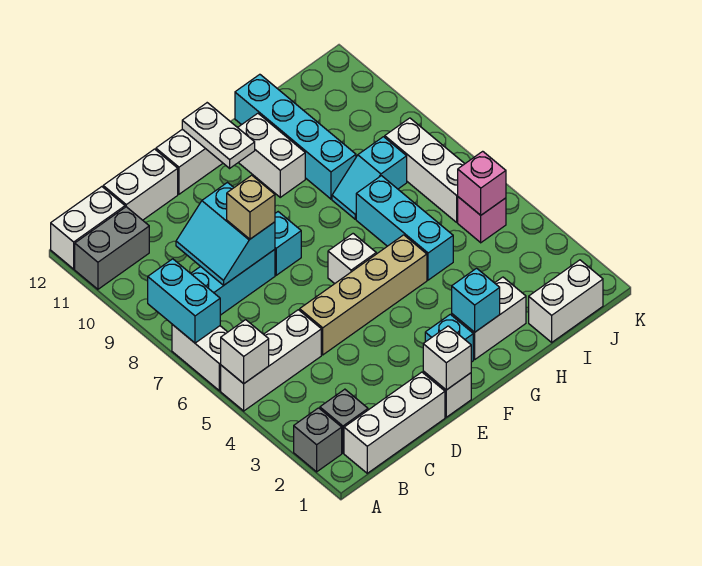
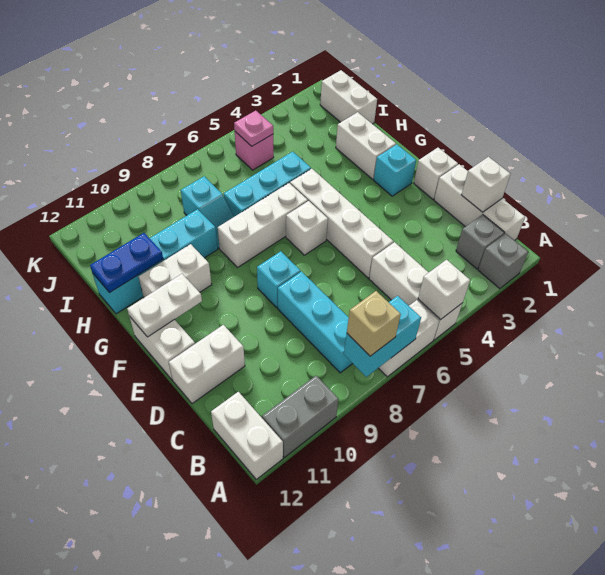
grey 1x2 brick [75,207,149,289] -> grey 1x2 brick turned to [262,376,339,457]
cyan 2x2 slope [176,183,275,285] -> none
white 1x2 brick [103,149,178,220] -> white 1x2 brick turned to [169,325,245,404]
tan 1x4 brick [300,235,427,355] -> white 1x4 brick [290,169,393,278]
tan 1x1 brick [227,175,275,239] -> tan 1x1 brick moved to [347,291,401,356]
white 1x1 brick [423,326,471,390] -> white 1x1 brick moved to [461,157,511,212]
cyan 1x1 brick [452,268,500,332] -> none
none -> blue 1x2 plate [90,233,163,293]
pink 1x1 brick [458,151,506,215] -> pink 1x1 plate [234,111,273,146]
white 1x3 brick [385,118,465,222] -> white 1x3 brick moved to [218,183,308,267]

